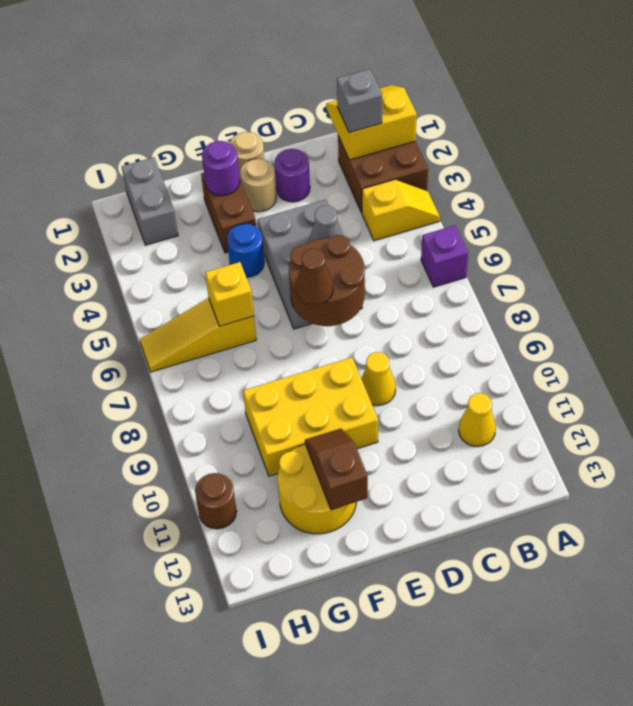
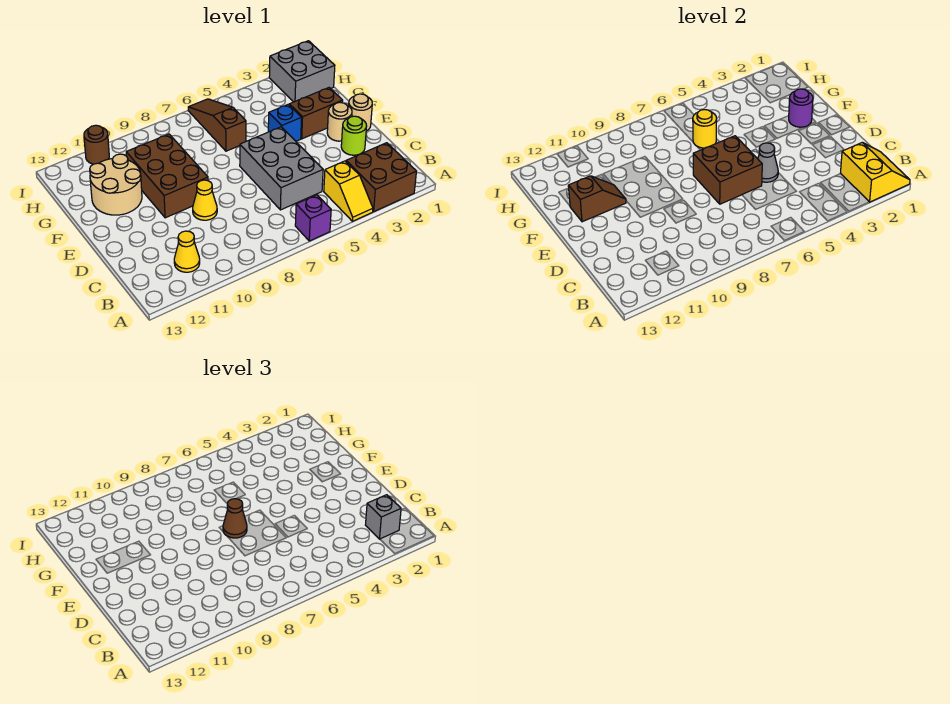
purple 1x1 round brick [274,149,310,202] -> lime 1x1 round brick [341,116,367,155]
grey 2x3 brick [258,199,362,329] -> grey 2x3 brick turned to [240,127,323,210]
brown 2x2 round brick [289,235,365,326] -> brown 2x2 brick [693,136,762,204]
yellow 2x3 brick [243,357,378,476] -> brown 2x3 brick [126,134,208,218]
blue 1x1 round brick [227,224,264,277] -> blue 1x1 brick [268,104,302,141]
yellow 2x2 round brick [278,444,356,534] -> tan 2x2 round brick [90,154,142,215]
yellow 1x3 slope [140,298,256,372] -> brown 1x3 slope [188,99,246,151]
yellow 1x1 brick [205,262,254,326] -> yellow 1x1 round brick [693,110,717,148]
grey 1x2 brick [122,157,178,245] -> grey 2x2 brick [269,41,335,102]

